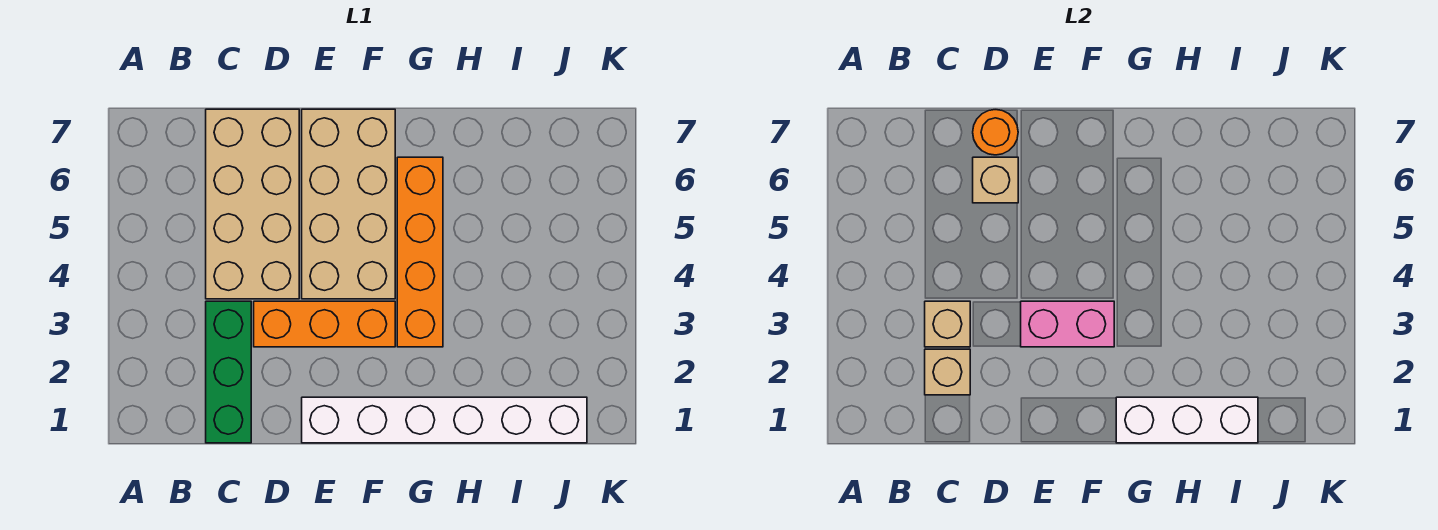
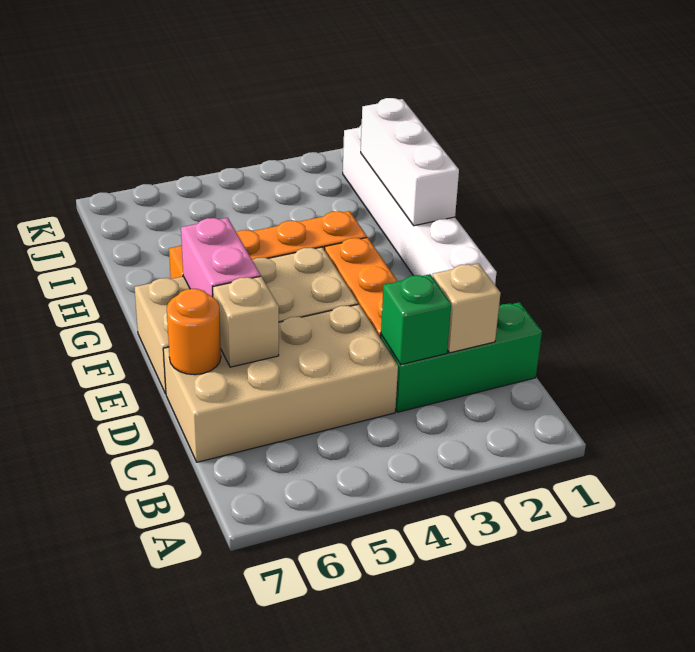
tan 1x1 brick [925,301,970,347] -> green 1x1 brick [381,274,451,364]
pink 1x2 brick [1021,301,1114,347] -> pink 1x2 brick moved to [181,218,261,297]

